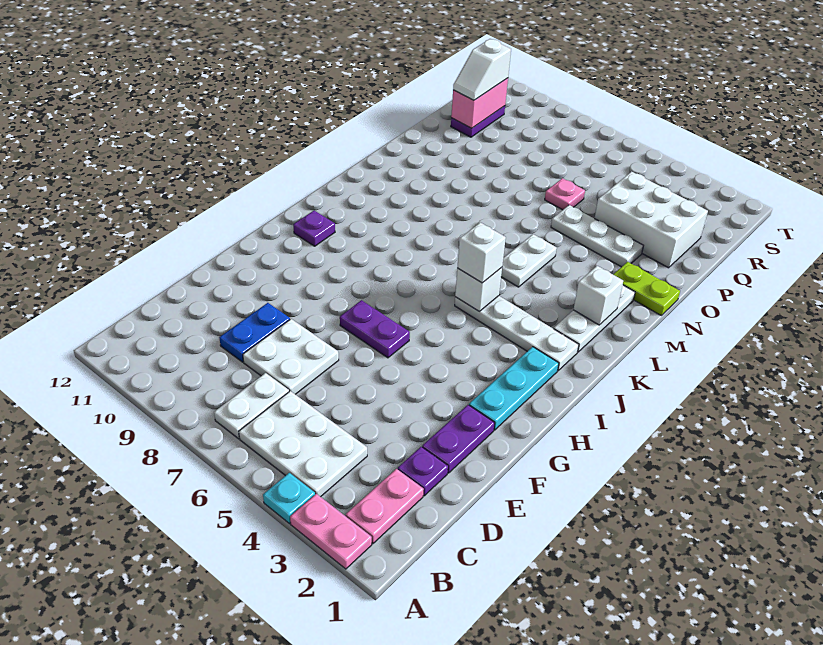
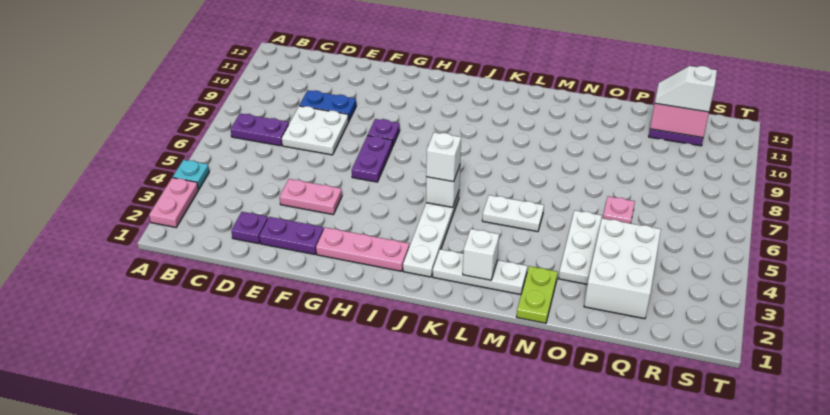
pink 1x2 plate [346,469,424,544] -> pink 1x2 plate moved to [280,179,342,215]
white 2x3 plate [239,391,367,497] -> none
white 1x2 plate [214,373,289,439] -> purple 1x2 plate [231,114,289,146]
cyan 1x3 plate [469,347,559,430] -> pink 1x3 plate [316,227,409,271]
purple 1x1 plate [293,210,335,246] -> purple 1x1 plate moved to [368,119,400,147]

